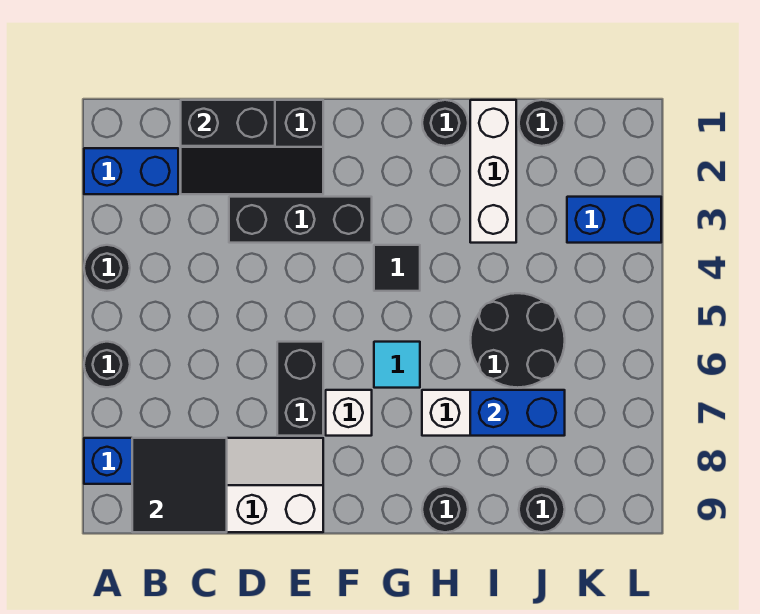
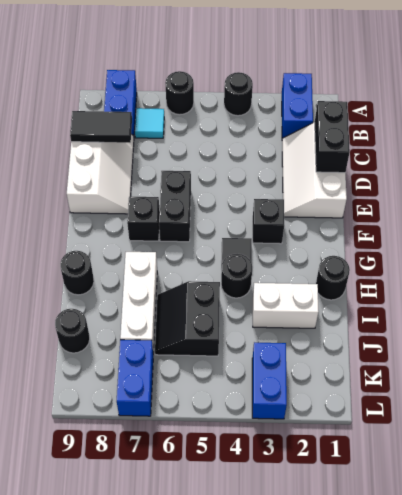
black 2x2 tile [132,438,227,532] -> black 1x2 tile [70,111,132,143]
black 2x3 slope [181,100,323,194] -> white 2x3 slope [282,122,347,218]
black 1x3 brick [229,197,372,243] -> black 1x1 brick [253,199,284,244]
black 1x2 brick [277,342,323,436] -> black 1x2 brick turned to [159,171,191,242]
white 1x1 brick [326,390,372,436] -> black 1x1 brick [127,197,160,241]
cyan 1x1 tile [374,342,420,388] -> cyan 1x1 tile moved to [135,108,164,138]
white 1x3 brick [470,100,516,243] -> white 1x2 brick [253,283,319,328]
black 2x2 round brick [470,293,565,388] -> black 2x2 slope [155,281,220,356]
blue 1x2 brick [470,390,565,436] -> blue 1x2 brick moved to [117,340,153,416]
black 1x1 round brick [519,100,565,146] -> black 1x1 round brick moved to [221,254,252,298]

